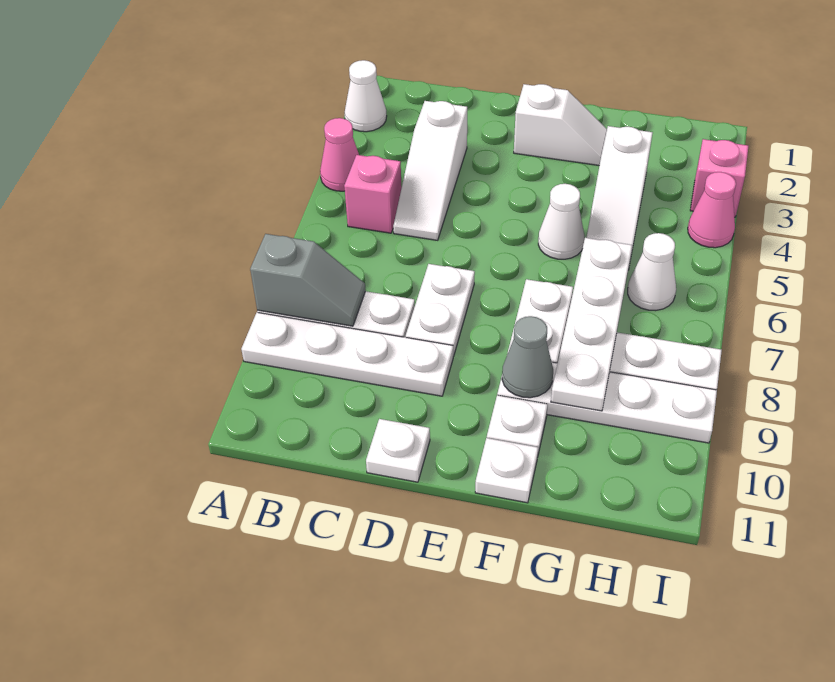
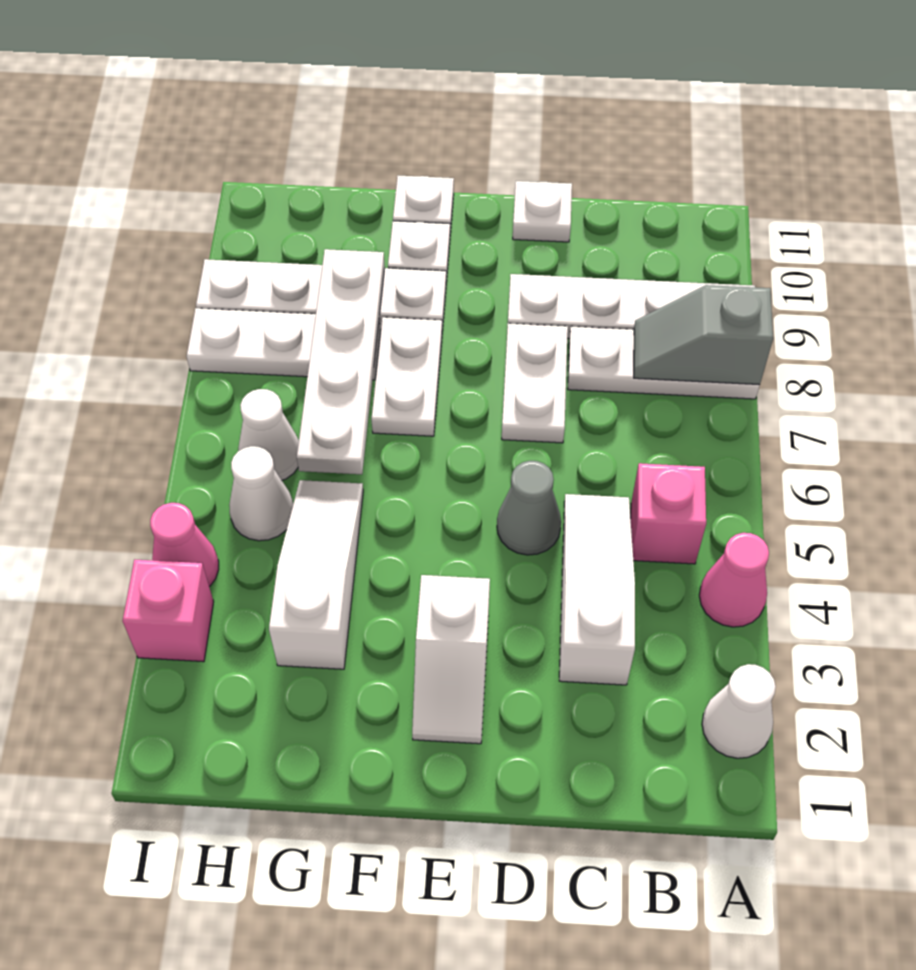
white 1x2 slope [514,84,607,166] -> white 1x2 slope turned to [412,575,490,744]
white 1x1 cone [538,184,584,259] -> white 1x1 cone moved to [229,446,293,541]
grey 1x1 cone [502,316,553,398] -> grey 1x1 cone moved to [497,461,561,555]

